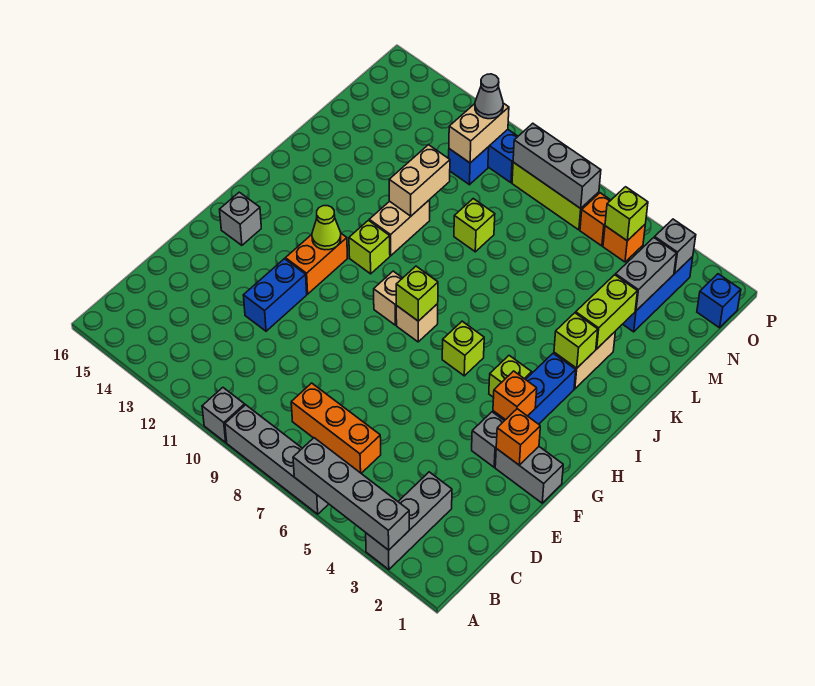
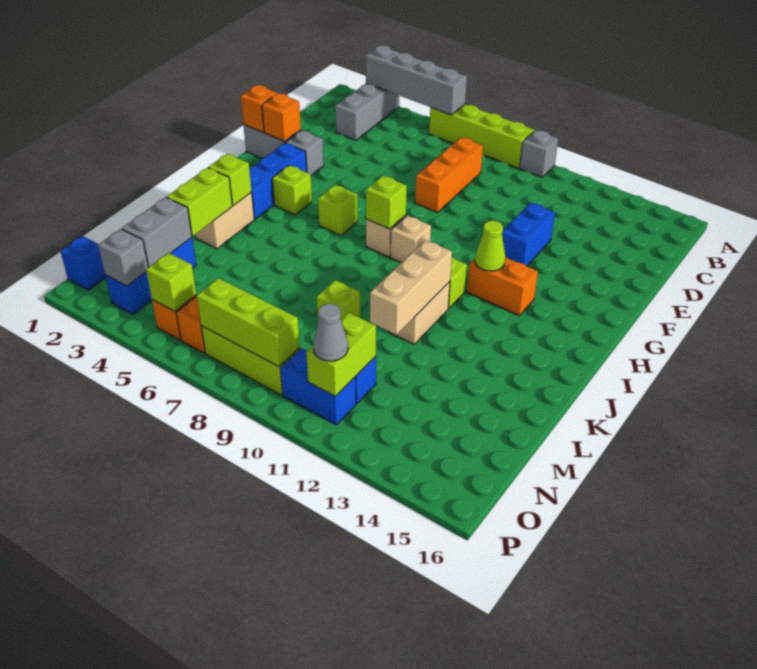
grey 1x4 brick [225,405,328,514] -> lime 1x4 brick [429,104,534,168]
orange 1x3 brick [291,383,381,473] -> orange 1x3 brick turned to [415,137,483,213]
orange 1x1 brick [493,371,537,420] -> orange 1x1 brick moved to [241,85,278,132]
orange 1x2 brick [285,234,347,294] -> orange 1x2 brick turned to [467,257,538,316]
grey 1x1 brick [220,192,261,245] -> none
tan 1x2 brick [389,145,450,216] -> tan 1x3 brick [370,240,452,335]
tan 1x2 brick [449,103,509,163] -> lime 1x2 brick [306,313,376,396]
grey 1x3 brick [513,123,601,208] -> lime 1x3 brick [197,278,300,367]

